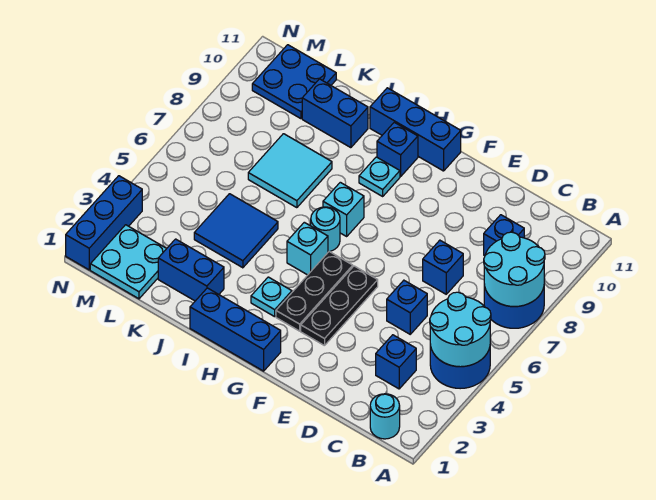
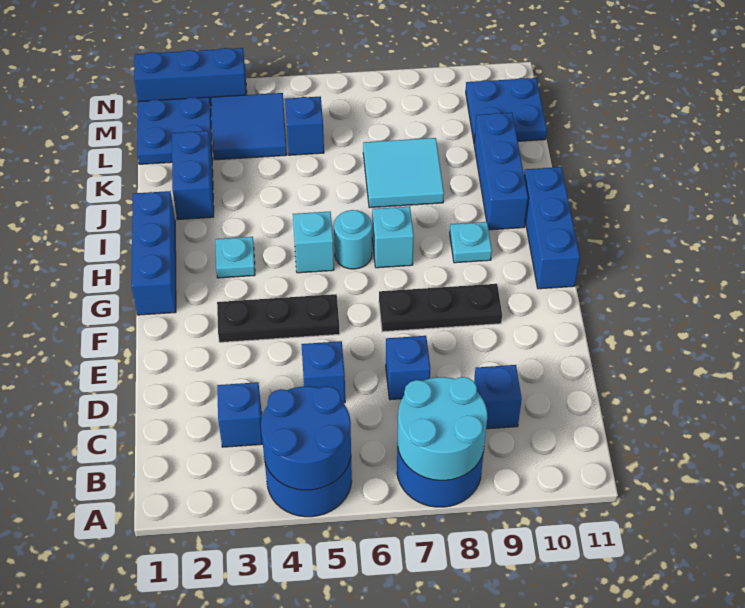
cyan 2x2 round brick [430,292,491,367] -> blue 2x2 round brick [261,386,351,490]
cyan 1x1 round brick [370,394,400,439] -> none
black 1x3 plate [276,252,353,331] -> black 1x3 plate moved to [379,284,502,332]
blue 1x1 brick [377,122,418,176] -> blue 1x1 brick moved to [285,97,324,155]
blue 2x2 tile [194,194,278,268] -> blue 2x2 tile moved to [211,93,287,160]
blue 1x2 brick [302,79,368,148] -> blue 1x3 brick [474,113,528,230]
cyan 2x2 plate [90,225,167,299] -> blue 2x2 plate [137,97,212,164]

